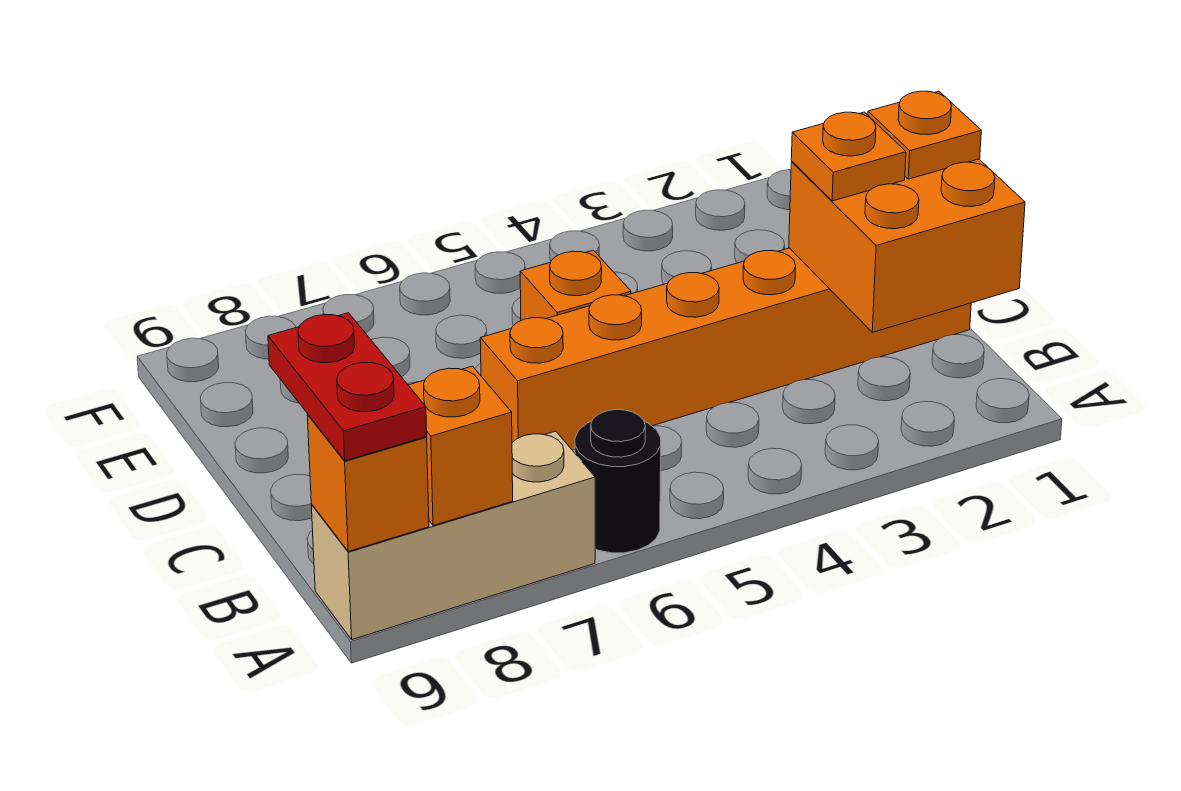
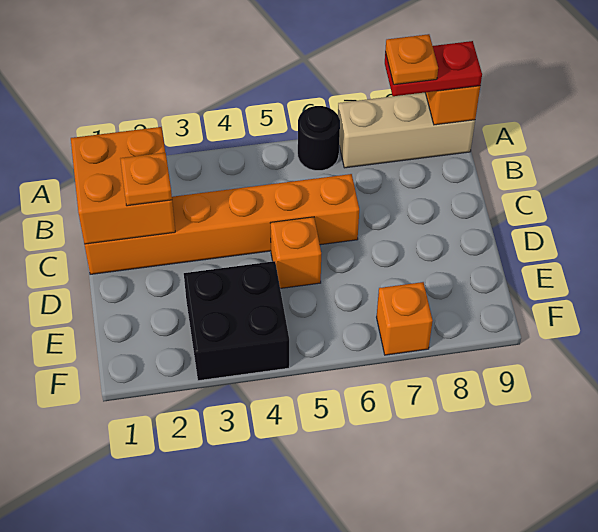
orange 1x1 brick [408,366,513,526] -> orange 1x1 brick moved to [377,282,433,355]
red 1x2 plate [268,313,427,461] -> red 1x2 plate turned to [385,41,482,96]
orange 1x1 plate [868,91,981,179] -> orange 1x1 plate moved to [385,34,438,85]
none -> black 2x2 brick [184,261,289,381]

